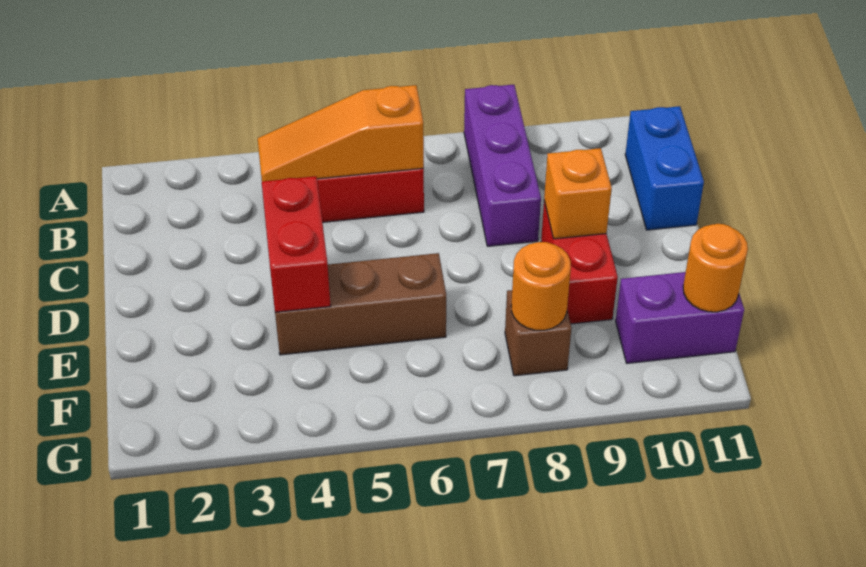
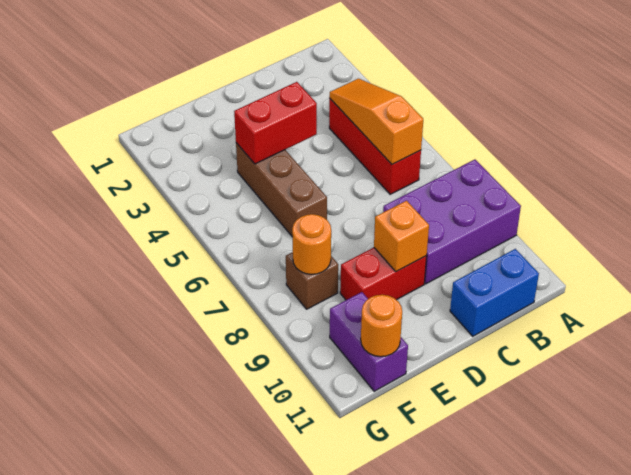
purple 1x3 brick [464,85,541,246] -> purple 2x3 brick [383,160,521,284]

